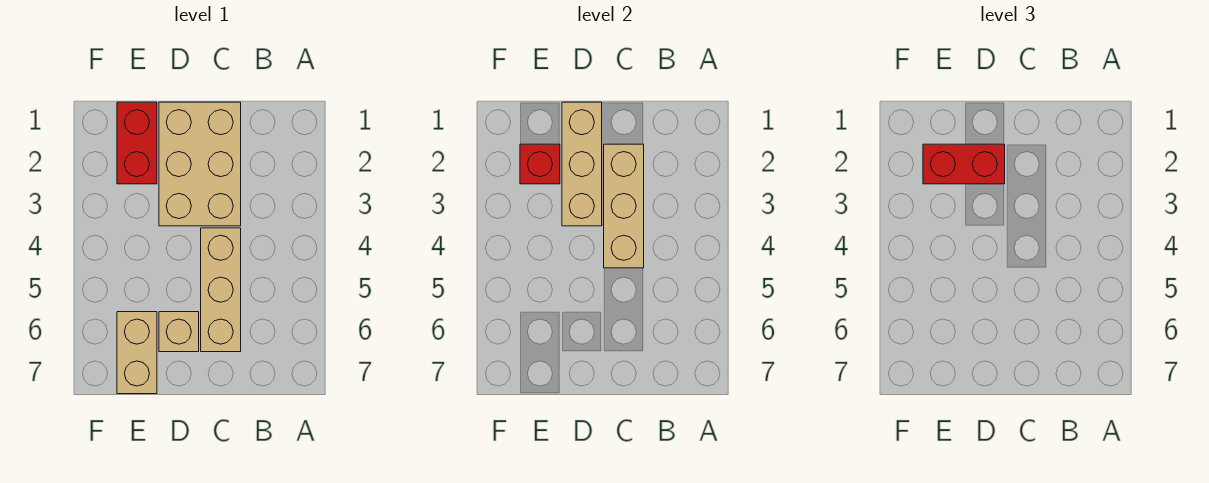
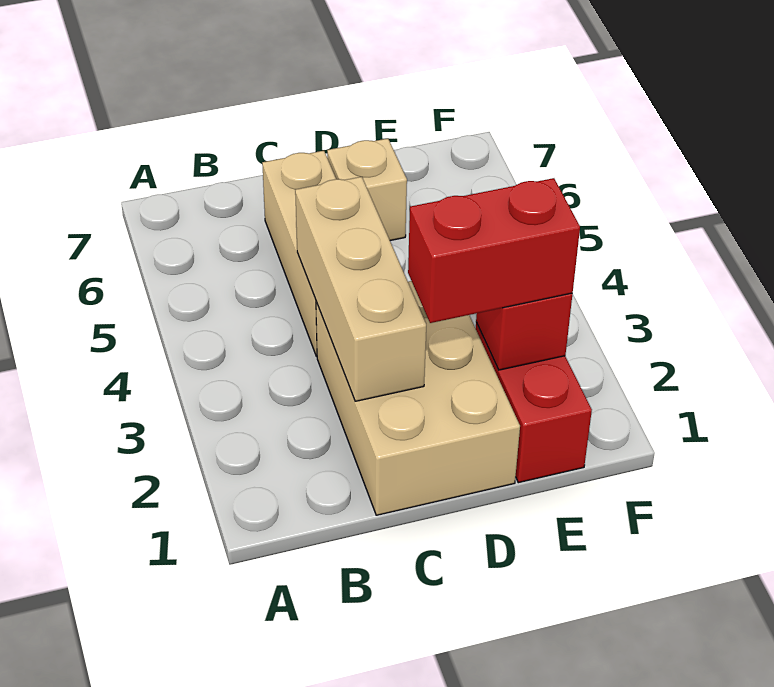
tan 1x3 brick [562,102,602,226] -> none
tan 1x2 brick [117,312,157,394] -> none

